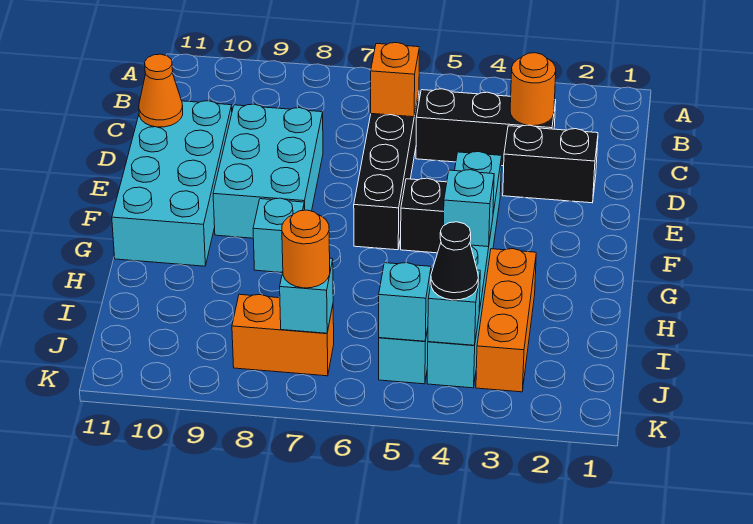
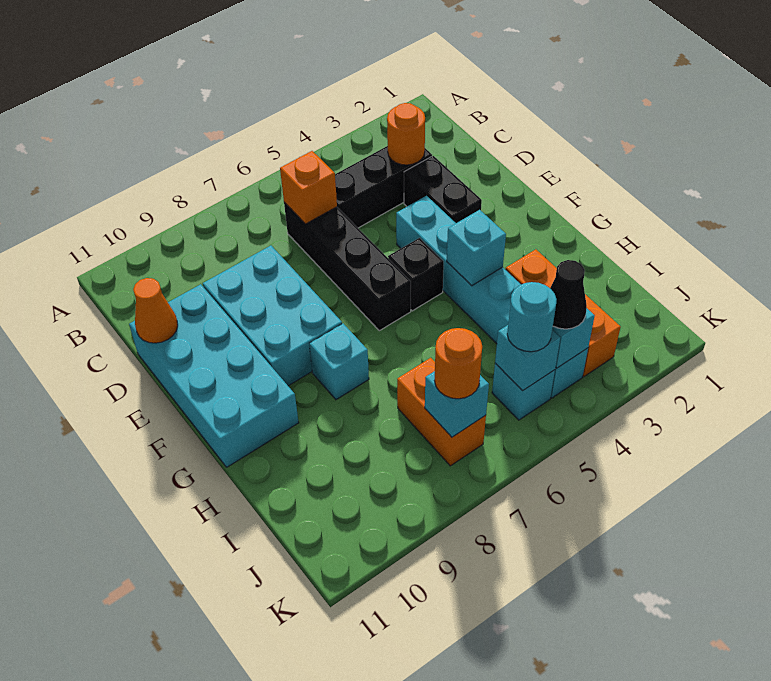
black 1x2 brick [503,125,598,203] -> black 1x2 brick turned to [404,156,482,223]
none -> cyan 1x1 round brick [507,282,557,352]
orange 1x2 brick [232,294,334,376] -> orange 1x2 brick turned to [397,358,486,466]

